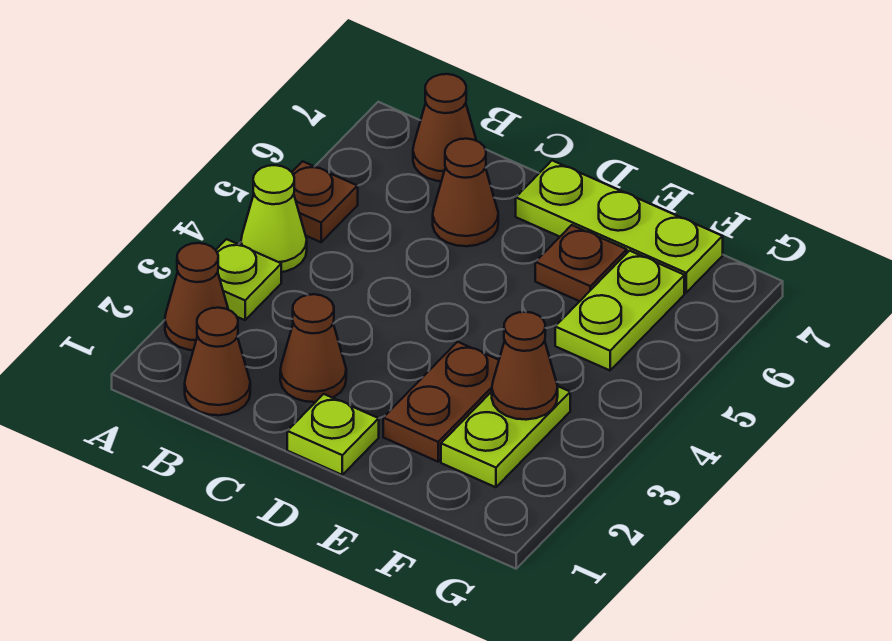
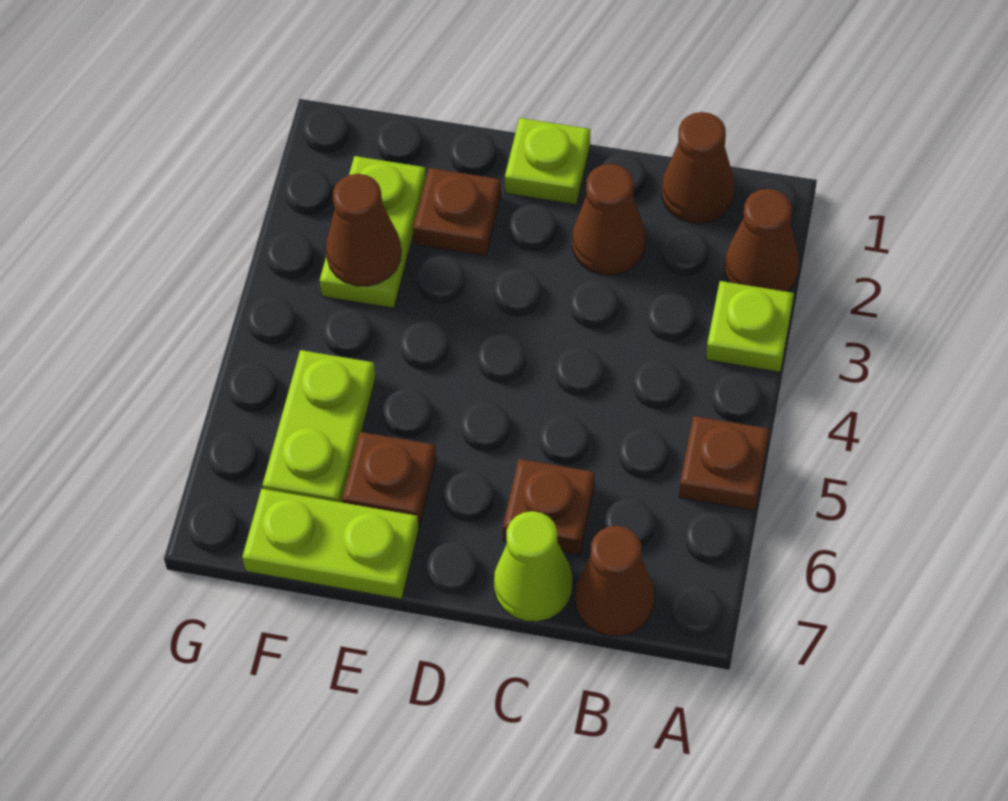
lime 1x1 cone [241,165,307,272] -> lime 1x1 cone moved to [494,511,572,622]
brown 1x1 cone [433,139,498,246] -> brown 1x1 plate [503,459,595,555]
lime 1x3 plate [516,161,723,293] -> lime 1x2 plate [242,489,419,599]
brown 1x2 plate [383,342,499,462] -> brown 1x1 plate [413,168,501,256]

